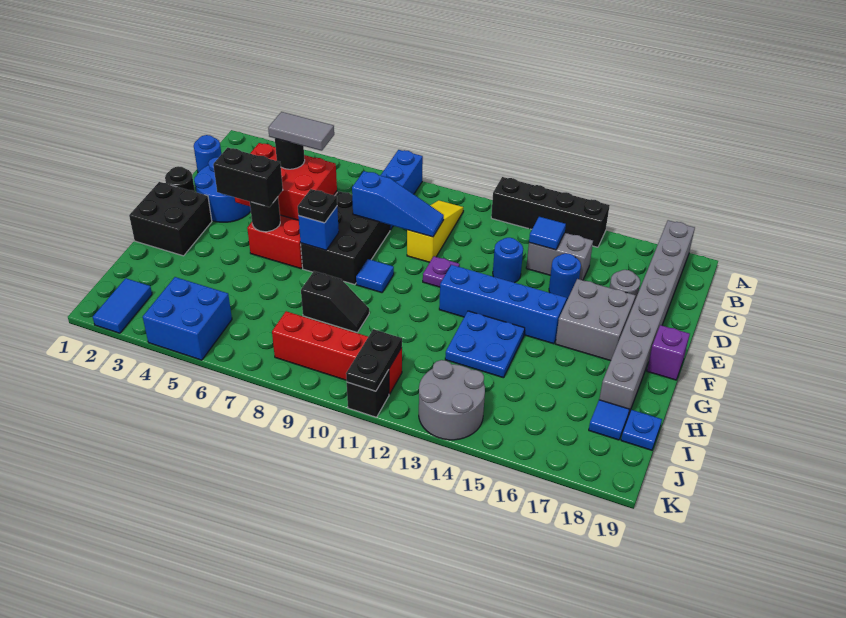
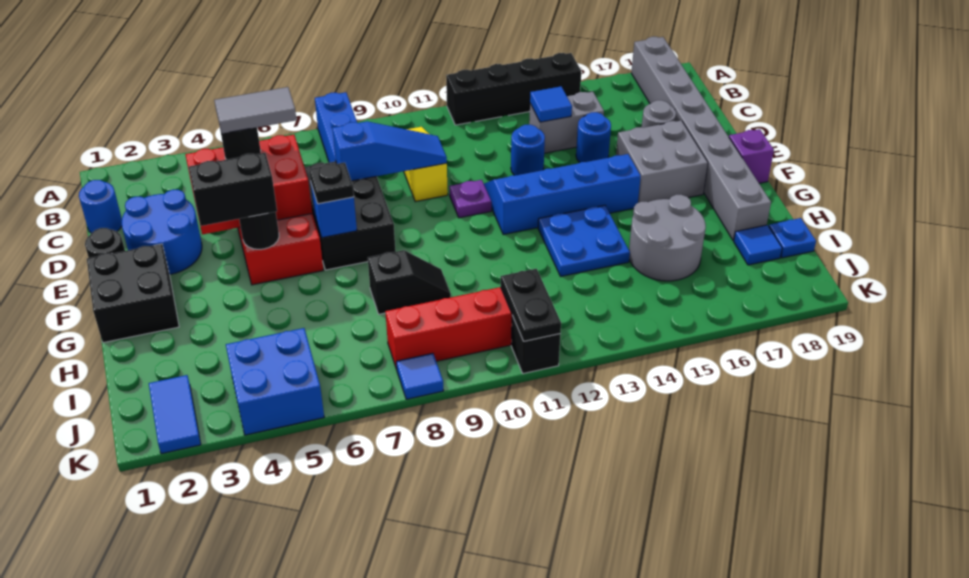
blue 1x1 tile [356,259,394,293] -> blue 1x1 tile moved to [396,353,444,399]
grey 2x2 round brick [419,360,485,440] -> grey 2x2 round brick moved to [629,195,706,281]

